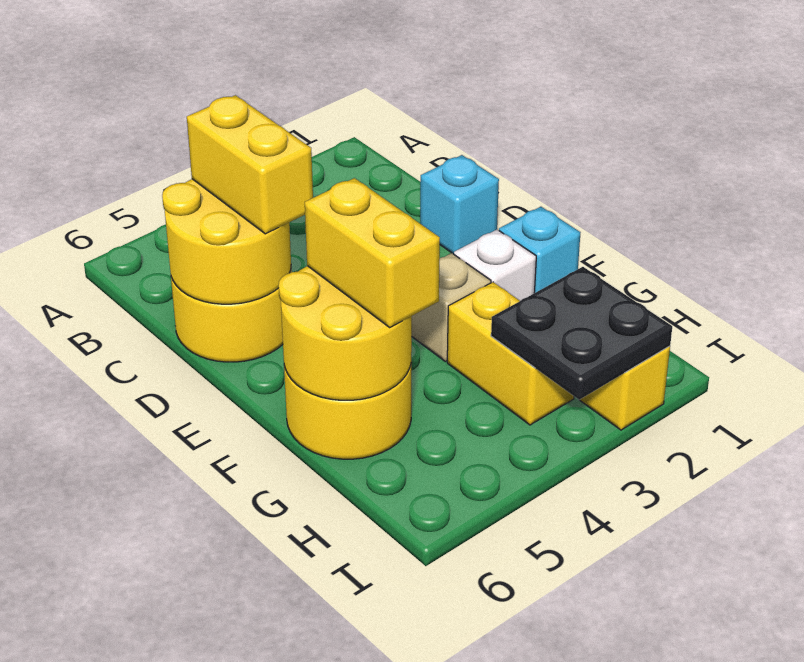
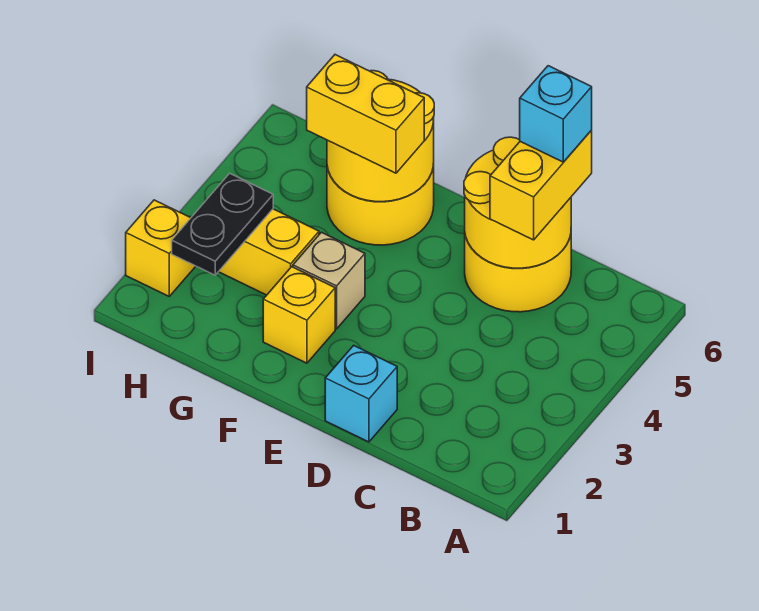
yellow 1x2 brick [187,95,313,234] -> yellow 1x2 brick turned to [490,130,592,240]
cyan 1x1 brick [499,207,581,293] -> cyan 1x1 brick moved to [520,66,592,162]
white 1x1 brick [454,230,536,301] -> yellow 1x1 brick [263,267,335,363]
black 2x2 plate [491,267,672,400] -> black 1x2 plate [172,173,273,275]

